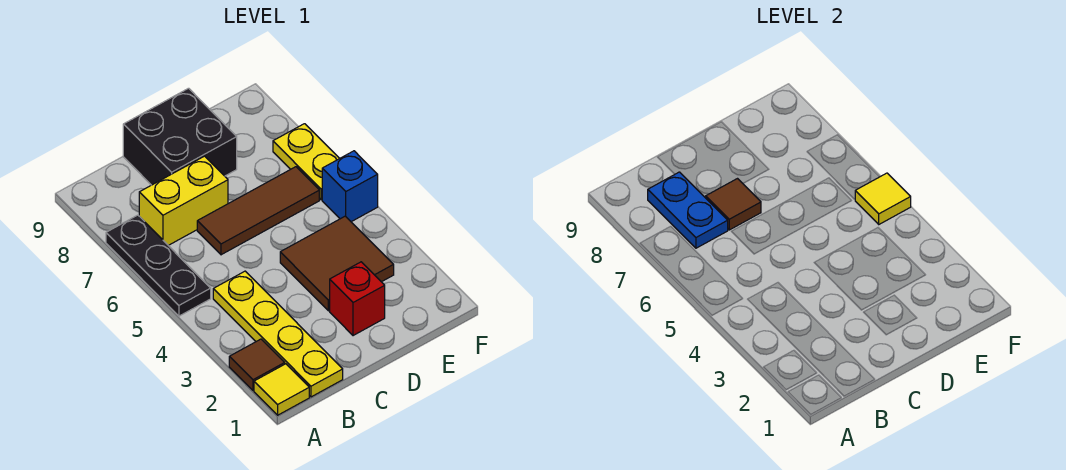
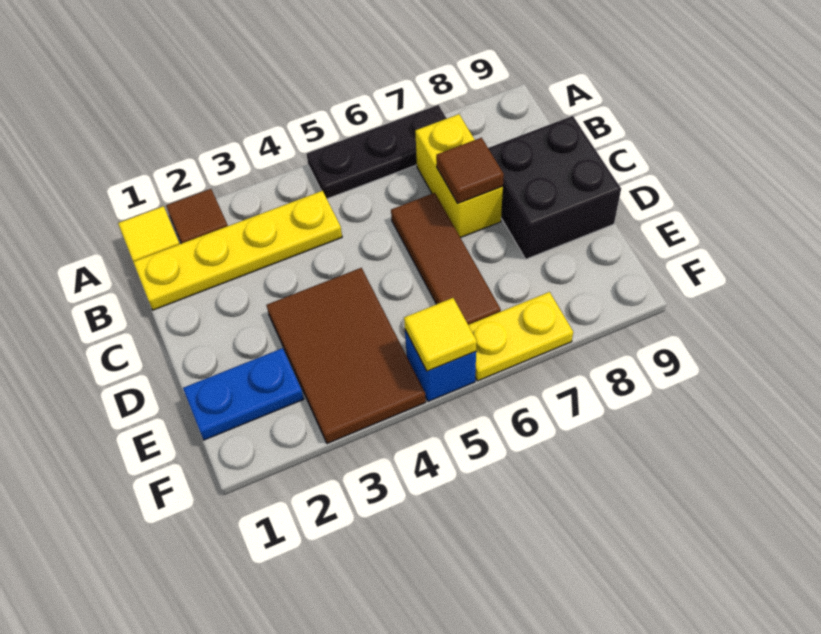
blue 1x2 plate [648,172,728,248] -> blue 1x2 plate moved to [183,348,304,440]
red 1x1 brick [330,262,385,336] -> none
brown 2x2 tile [280,216,394,311] -> brown 2x3 tile [266,268,426,444]

